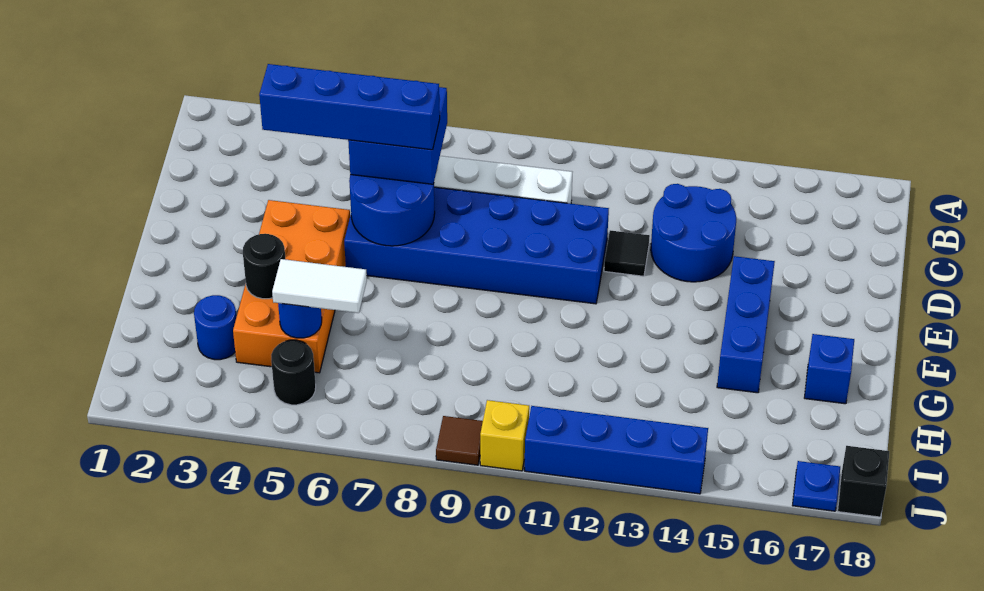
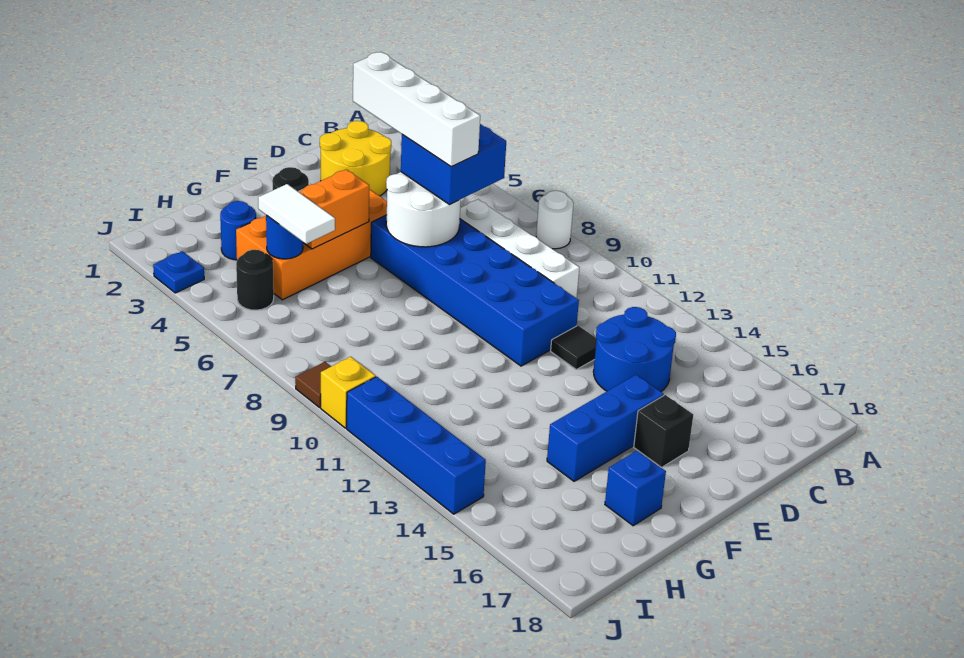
none -> white 1x1 round brick [536,191,573,249]
none -> yellow 2x2 round brick [320,121,391,196]
blue 1x4 brick [259,64,440,150] -> white 1x4 brick [353,52,480,167]
blue 2x2 round brick [349,175,435,246] -> white 2x2 round brick [386,172,461,247]
none -> orange 1x2 brick [298,169,369,249]
blue 1x1 plate [792,461,840,511] -> blue 1x1 plate moved to [153,251,204,293]
black 1x1 brick [838,446,889,517] -> black 1x1 brick moved to [634,395,693,467]

